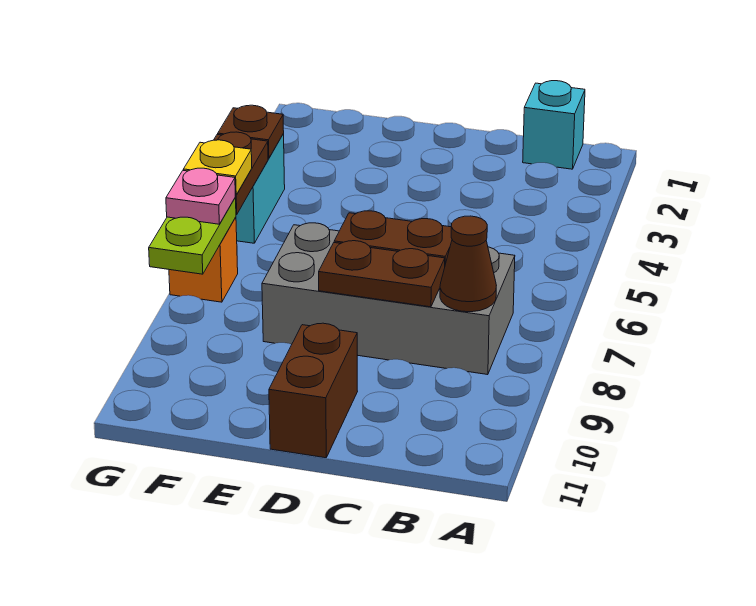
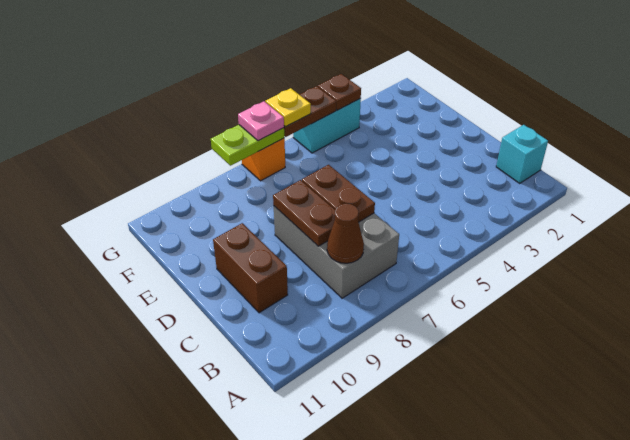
grey 2x4 brick [262,223,515,375] -> grey 2x3 brick [274,206,399,298]
brown 1x2 brick [269,323,358,458] -> brown 1x2 brick turned to [213,223,288,313]

